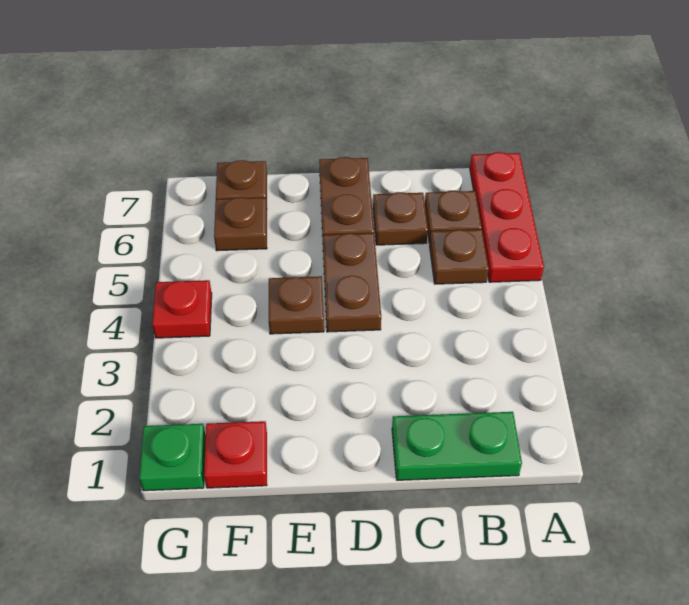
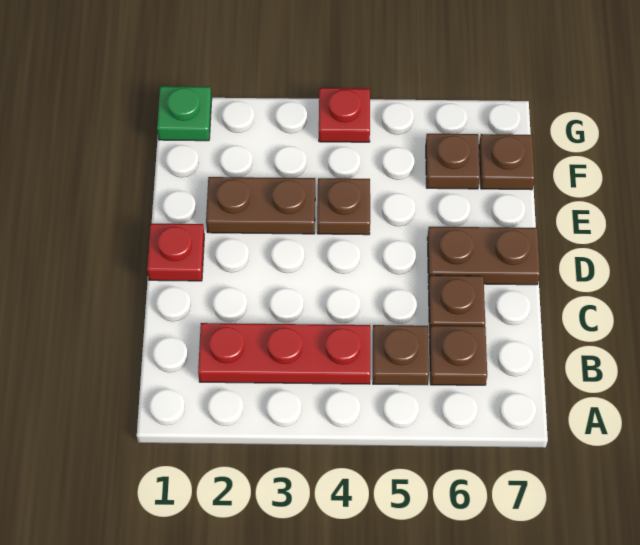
red 1x3 plate [470,152,544,282] -> red 1x3 plate moved to [198,323,370,384]
green 1x2 plate [392,412,522,480] -> none
brown 1x2 plate [323,233,381,332] -> brown 1x2 plate moved to [206,177,315,234]
red 1x1 plate [204,421,267,488] -> red 1x1 plate moved to [147,224,204,281]

